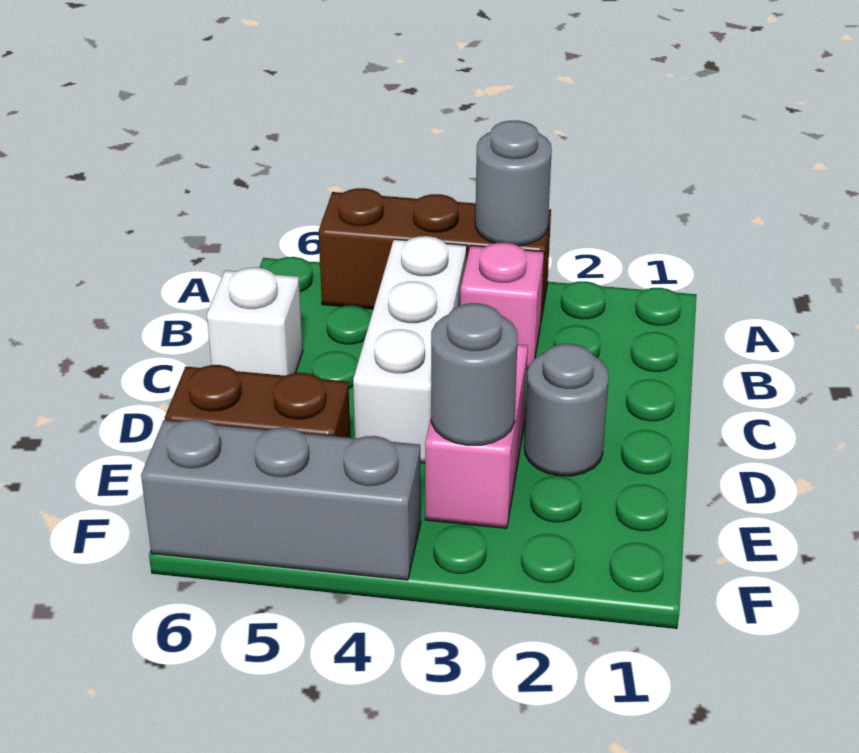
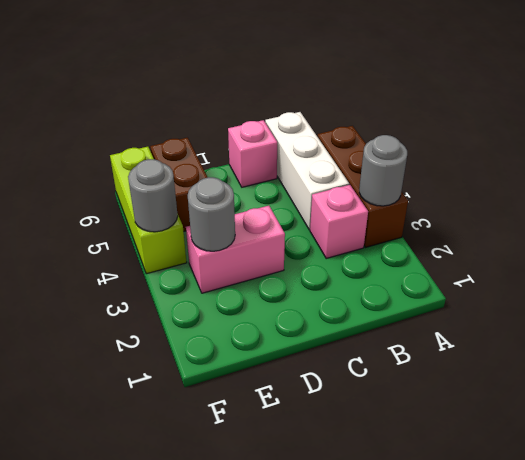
white 1x3 brick [353,236,467,463] -> white 1x3 brick turned to [265,112,349,230]
white 1x1 brick [207,267,303,376] -> pink 1x1 brick [228,120,277,187]
grey 1x1 round brick [524,344,609,476] -> grey 1x1 round brick moved to [128,159,178,232]
grey 1x3 brick [141,419,421,580] -> lime 1x3 brick [110,147,187,274]

